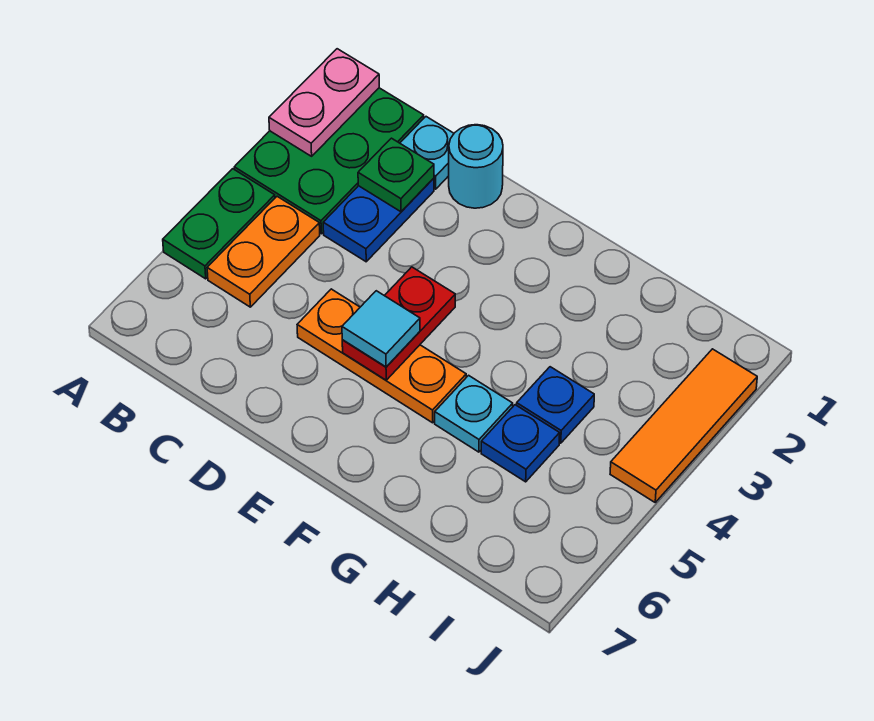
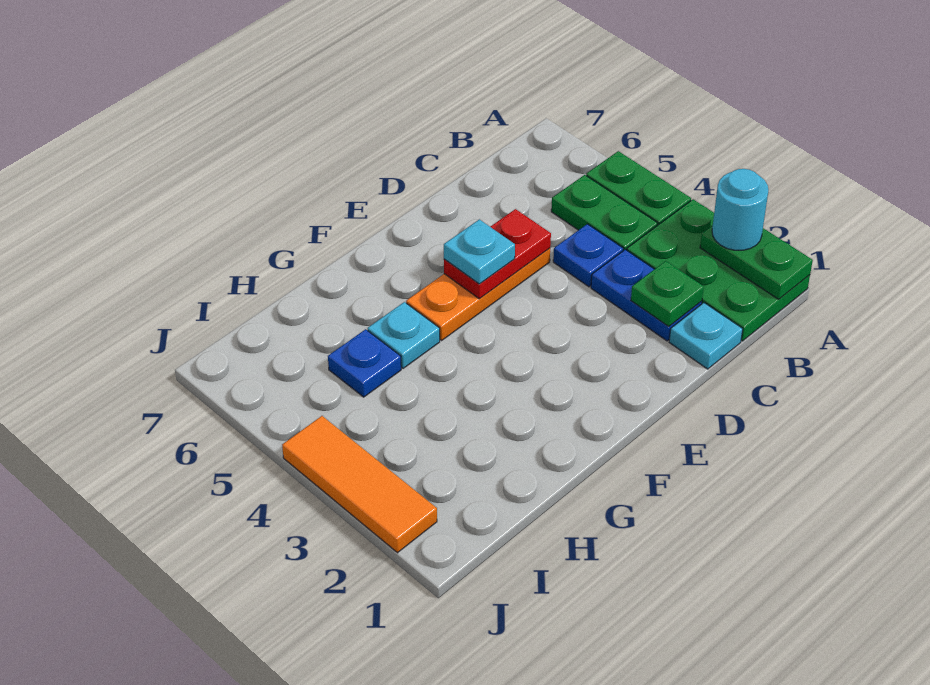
pink 1x2 plate [269,49,379,156] -> green 1x2 plate [700,225,813,299]
orange 1x2 plate [207,196,320,307] -> green 1x2 plate [551,175,658,251]
cyan 1x1 round brick [449,125,503,208] -> cyan 1x1 round brick moved to [712,169,768,250]
red 1x2 plate [342,267,455,380] -> red 1x2 plate turned to [444,209,551,299]
cyan 1x1 tile [342,291,420,367] -> cyan 1x1 plate [444,219,515,284]
blue 1x1 plate [517,367,594,443] -> blue 1x1 plate moved to [553,224,623,287]

